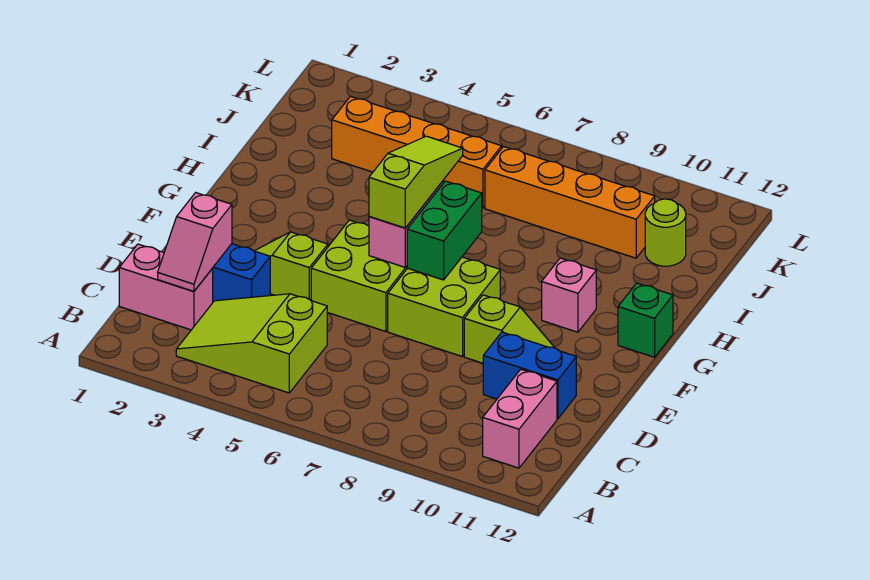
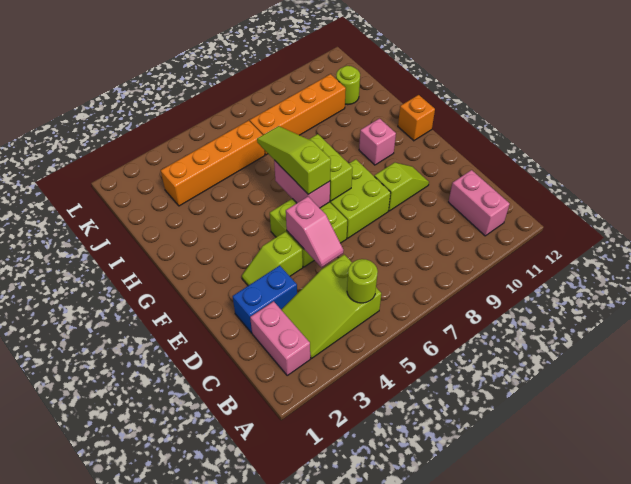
none -> lime 1x1 round brick [347,259,378,303]
pink 1x2 brick [119,244,213,330] -> pink 1x2 brick turned to [250,301,310,375]
pink 1x2 slope [158,193,232,291] -> pink 1x2 slope moved to [286,197,344,267]
blue 1x2 brick [483,332,576,419] -> none
green 1x2 brick [407,181,482,280] -> lime 1x2 brick [309,134,353,201]
green 1x1 brick [618,283,673,357] -> orange 1x1 brick [398,95,435,141]

